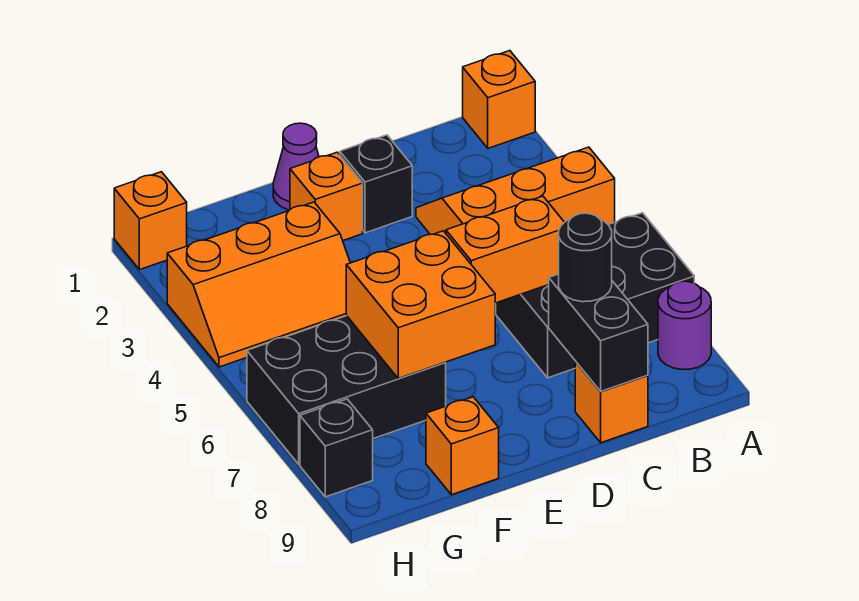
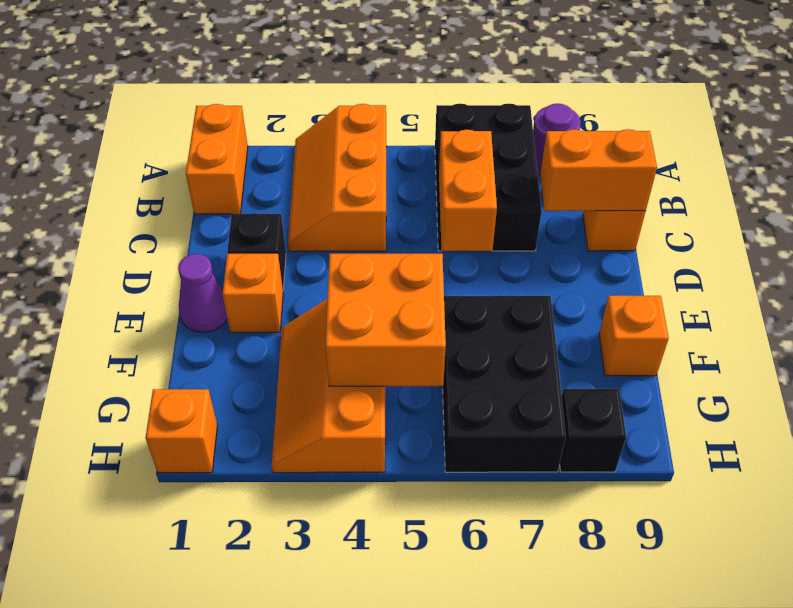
orange 1x1 brick [463,51,535,148] -> orange 1x2 brick [186,104,248,214]
black 1x2 brick [549,274,648,391] -> orange 1x2 brick [540,129,657,211]
black 1x1 round brick [559,213,612,302] -> none
orange 2x2 brick [346,231,495,378] -> orange 2x2 brick moved to [325,254,446,386]
orange 2x3 slope [167,202,350,367] -> orange 2x3 slope turned to [272,299,385,473]

